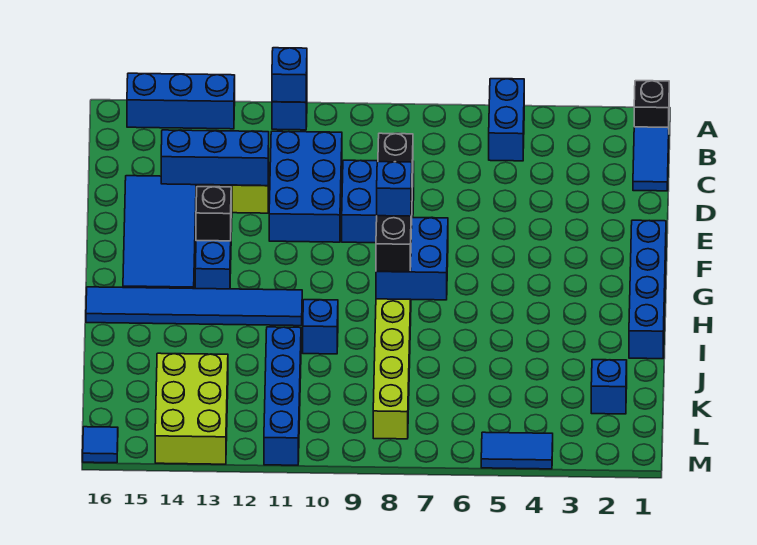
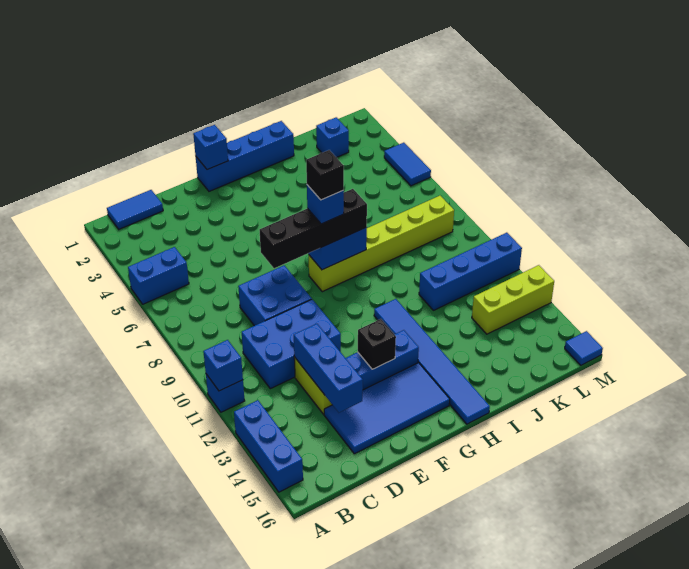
black 1x1 brick [634,81,669,127] -> black 1x1 brick moved to [306,150,344,200]
blue 1x1 brick [303,300,338,354] -> blue 1x1 brick moved to [193,125,228,170]
lime 2x3 brick [155,353,228,464] -> lime 1x3 brick [472,265,554,334]

